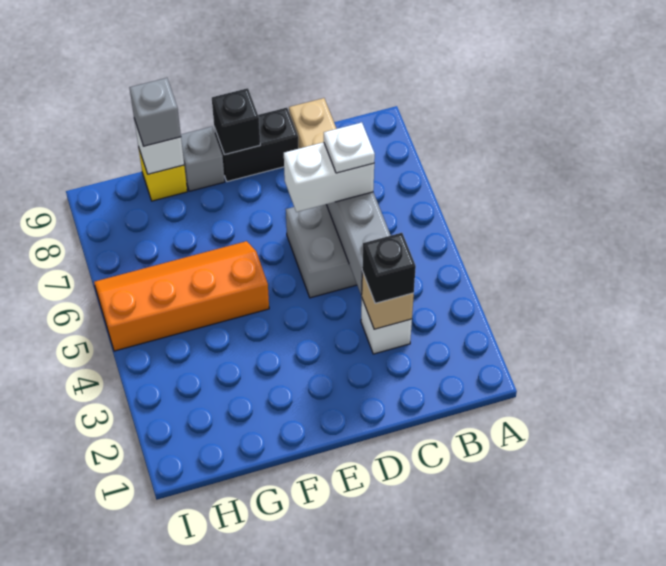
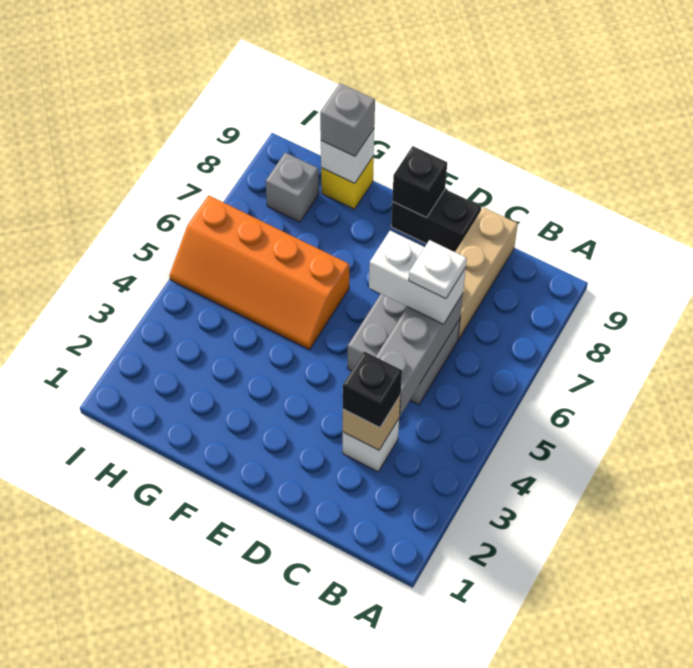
orange 2x4 slope [94,241,269,351] -> orange 2x4 slope turned to [169,195,349,350]
grey 1x1 brick [181,127,225,191] -> grey 1x1 brick moved to [266,153,319,222]

